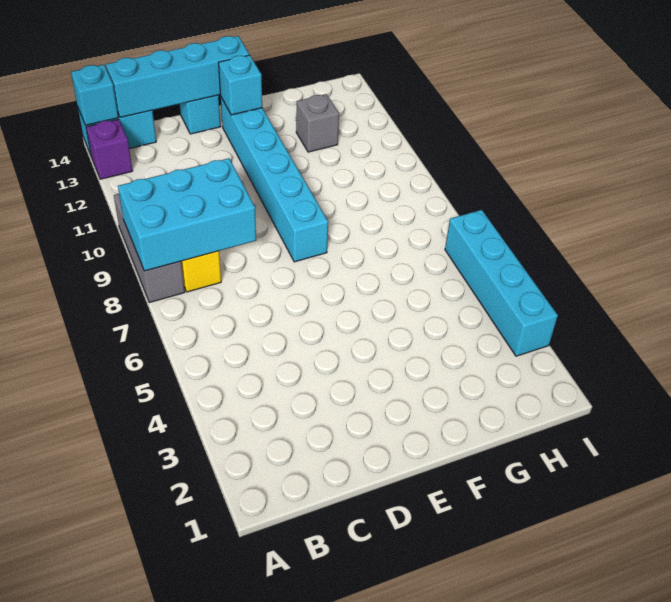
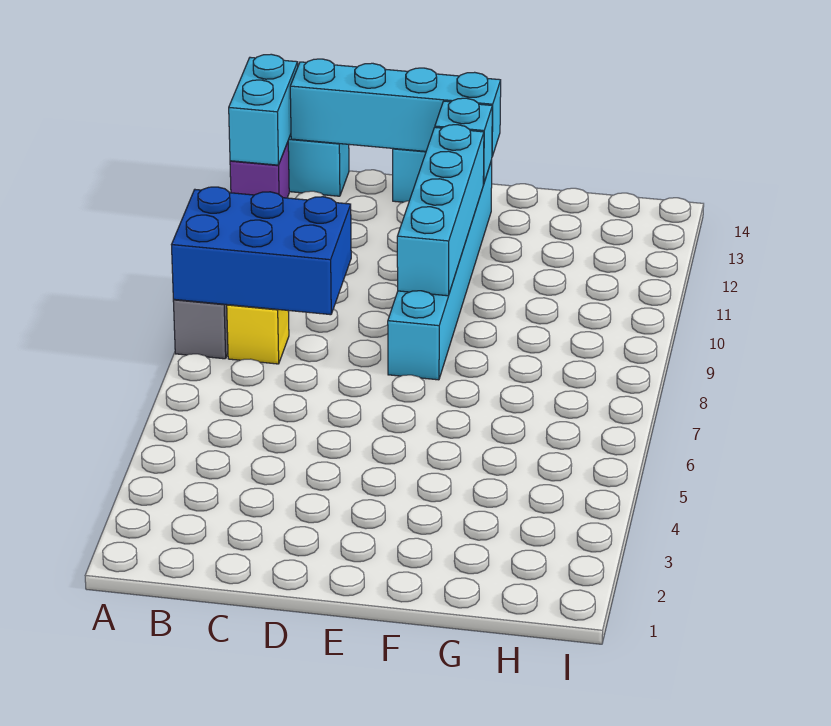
cyan 2x3 brick [118,158,256,271] -> blue 2x3 brick [172,187,351,315]
cyan 1x1 brick [71,65,118,125] -> cyan 1x2 brick [229,54,298,165]
grey 1x1 brick [296,94,339,152] -> none
cyan 1x4 brick [445,210,558,356] -> cyan 1x4 brick moved to [397,125,484,296]

